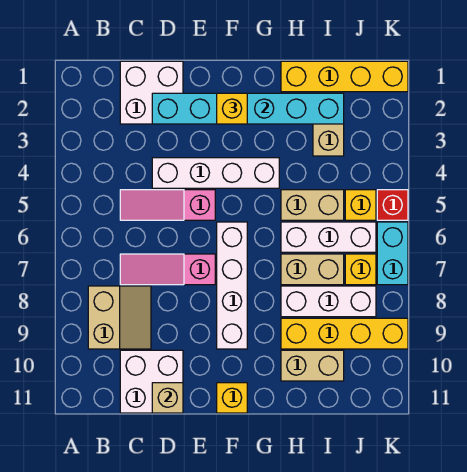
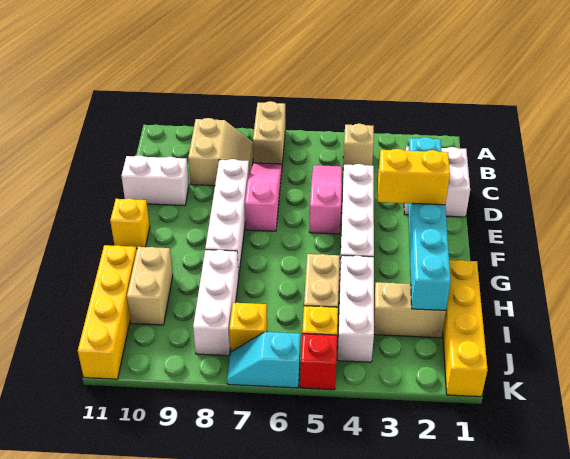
tan 2x2 slope [88,286,151,349] -> tan 2x2 slope turned to [188,118,253,186]
white 2x2 brick [120,350,183,413] -> white 1x2 brick [121,155,189,206]
tan 1x1 brick [152,383,183,413] -> tan 1x1 brick moved to [343,124,374,170]
yellow 1x1 brick [217,93,247,124] -> yellow 1x2 brick [378,149,450,205]
white 1x4 brick [217,222,247,349] -> white 1x4 brick turned to [205,159,249,274]
white 1x3 brick [281,222,376,252] -> white 1x3 brick moved to [337,255,374,362]
tan 1x2 brick [281,254,344,285] -> tan 1x2 brick moved to [253,101,285,164]
yellow 1x4 brick [281,318,408,349] -> yellow 1x4 brick moved to [78,245,137,379]
cyan 1x2 brick [377,222,408,285] -> cyan 1x2 slope [227,332,300,388]

